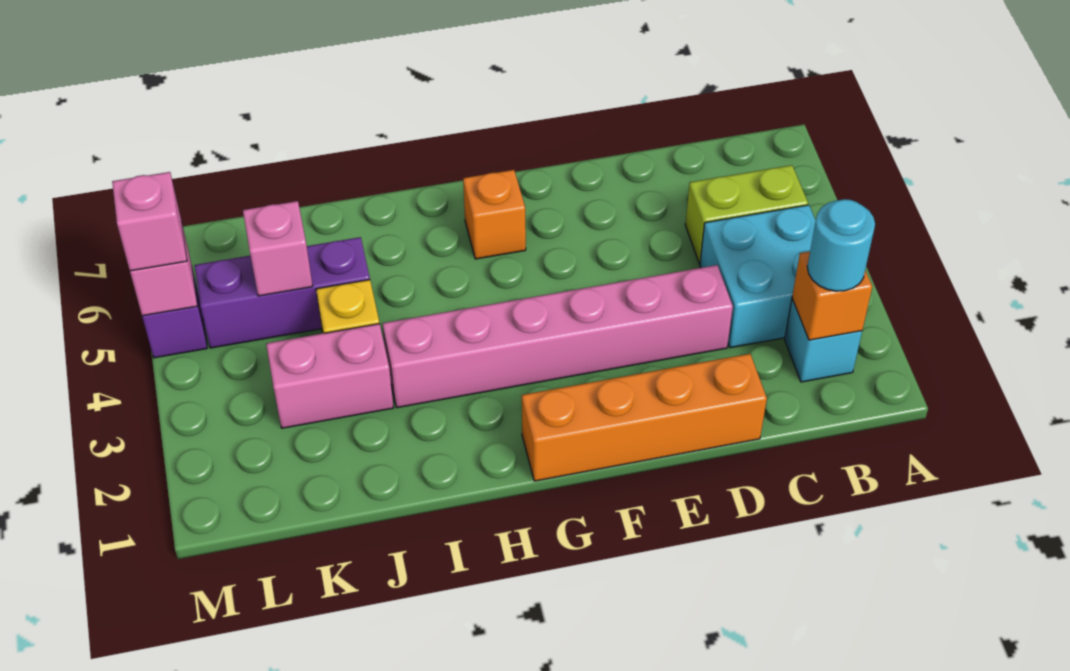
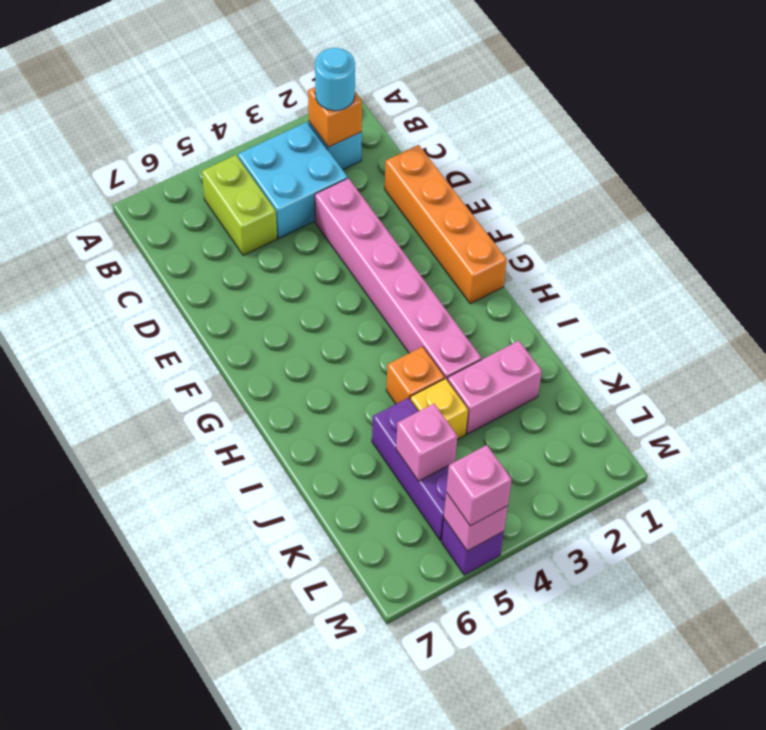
orange 1x1 brick [463,170,526,259] -> orange 1x1 brick moved to [386,346,445,404]
pink 1x2 brick [266,324,393,428] -> pink 1x2 brick turned to [448,341,542,434]

